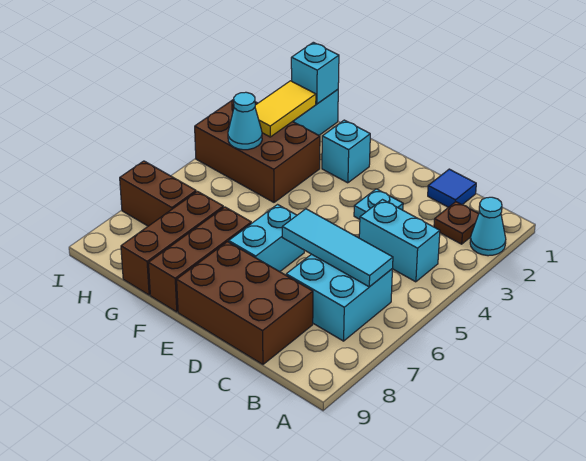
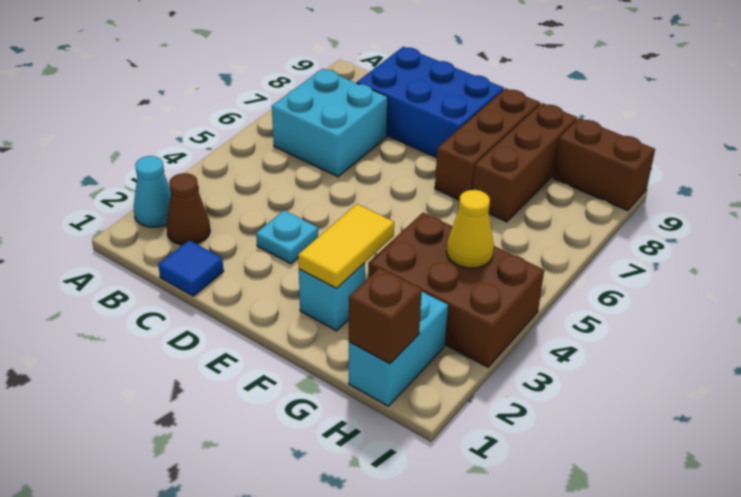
brown 1x1 plate [434,202,479,244] -> brown 1x1 cone [167,173,210,245]
cyan 1x2 brick [359,200,440,282] -> none
cyan 1x3 tile [282,209,393,287] -> none
brown 2x3 brick [177,242,313,364] -> blue 2x3 brick [357,47,504,158]
cyan 1x2 brick [229,205,304,272] -> none
cyan 1x1 brick [291,42,339,104] -> brown 1x1 brick [349,268,422,364]
yellow 1x2 tile [255,81,316,137] -> yellow 1x2 tile moved to [298,204,394,289]
cyan 1x1 cone [228,92,262,150] -> yellow 1x1 cone [446,190,494,268]
brown 1x2 brick [120,161,196,226] -> brown 1x2 brick moved to [553,118,655,211]

